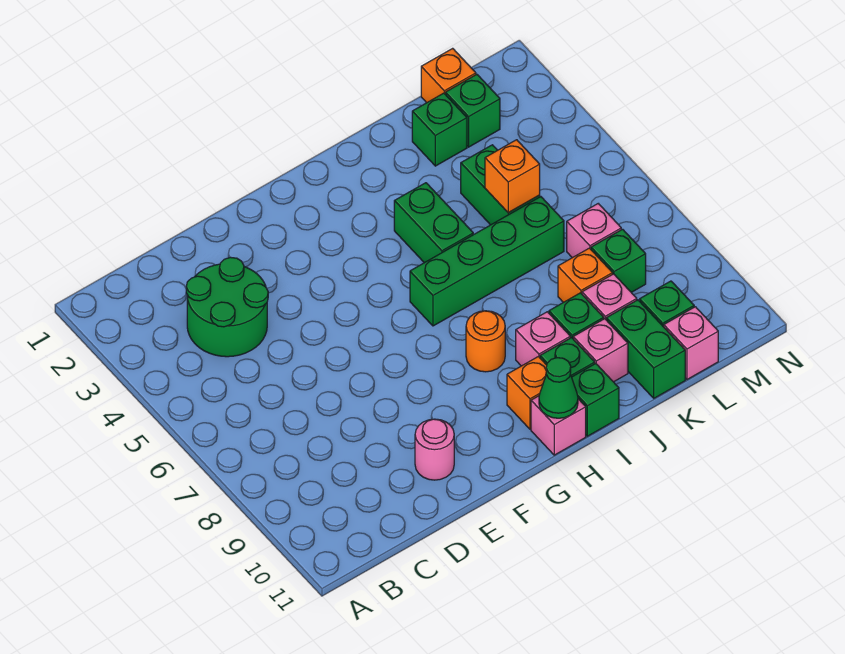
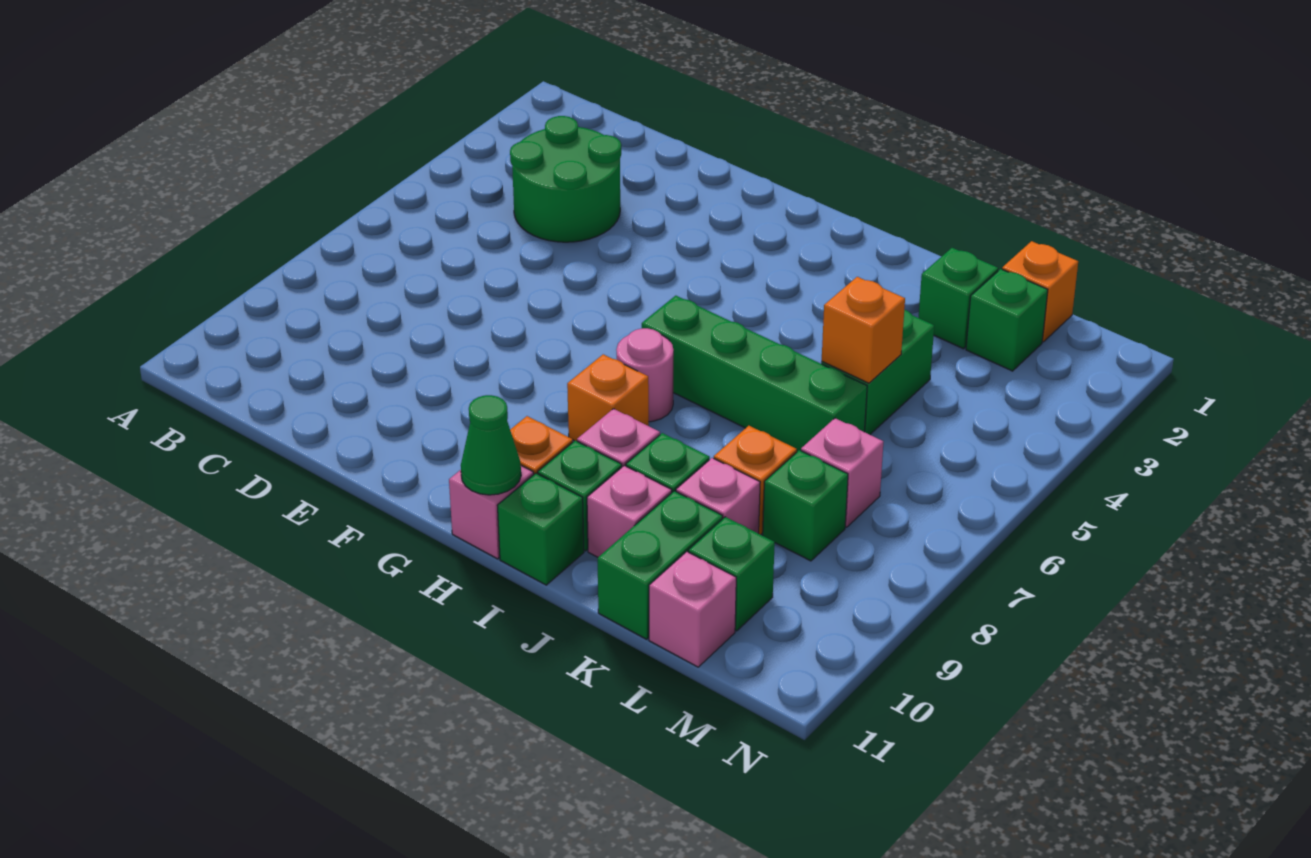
pink 1x1 round brick [415,419,454,480] -> pink 1x1 round brick moved to [616,328,674,422]
orange 1x1 round brick [466,311,505,372] -> orange 1x1 brick [567,354,649,441]
green 1x2 brick [394,183,473,263] -> none

